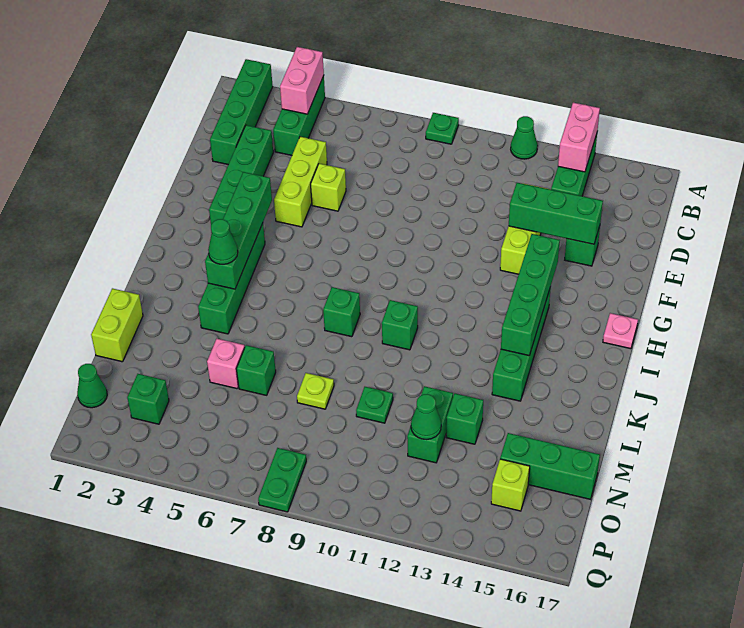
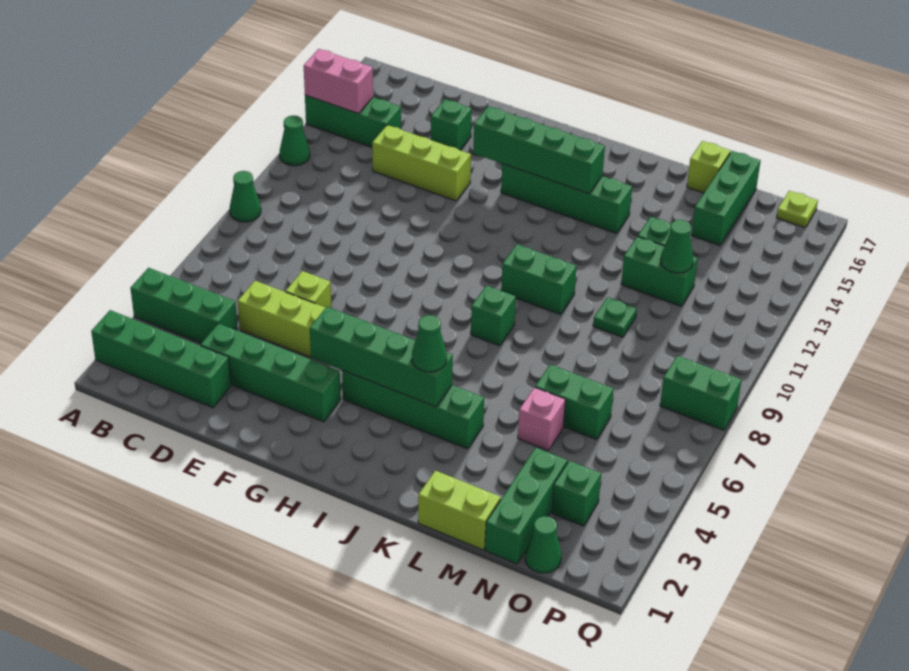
pink 1x2 brick [280,47,324,114] -> none
green 1x1 plate [426,113,459,144] -> green 1x1 cone [230,171,261,222]
green 1x3 brick [509,183,603,244] -> green 1x3 brick moved to [485,448,567,564]
pink 1x1 plate [603,313,638,349] -> none
green 1x1 brick [382,300,418,350] -> green 1x2 brick [501,244,577,314]
green 1x1 brick [236,345,276,395] -> green 1x2 brick [535,365,614,440]
lime 1x1 plate [297,373,334,409] -> lime 1x1 plate moved to [777,191,818,228]
lime 1x1 brick [491,459,530,511] -> lime 1x1 brick moved to [687,141,730,193]
green 1x2 plate [258,448,306,512] -> green 1x2 brick [660,356,741,430]

